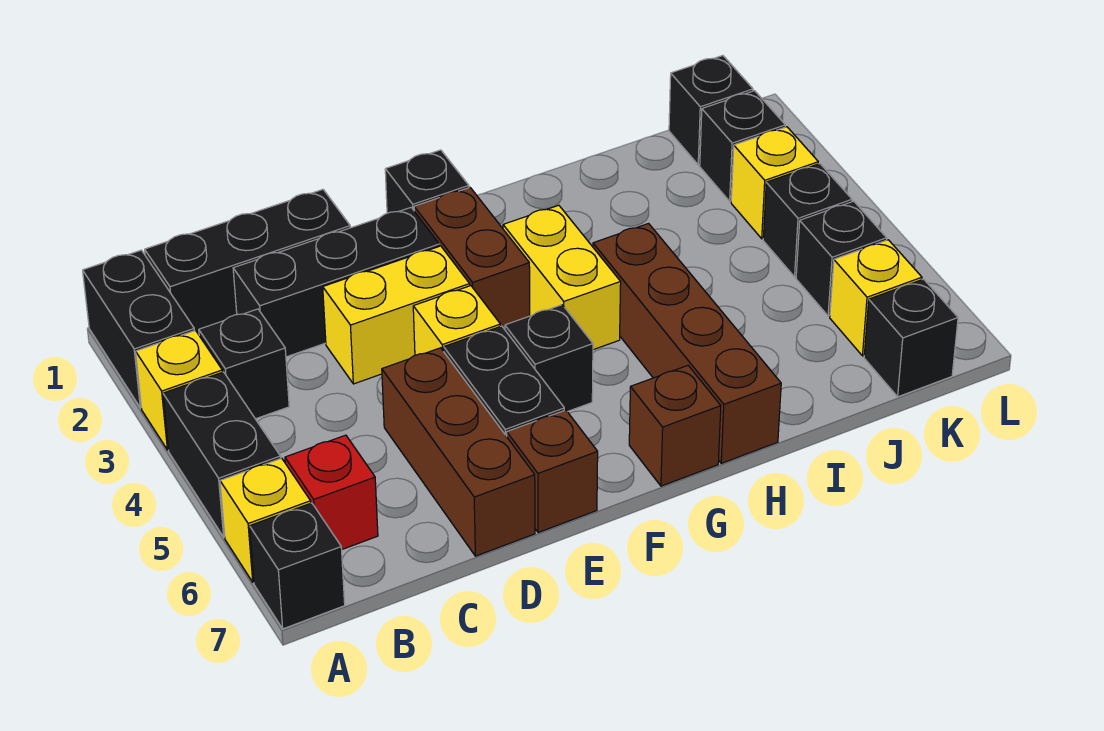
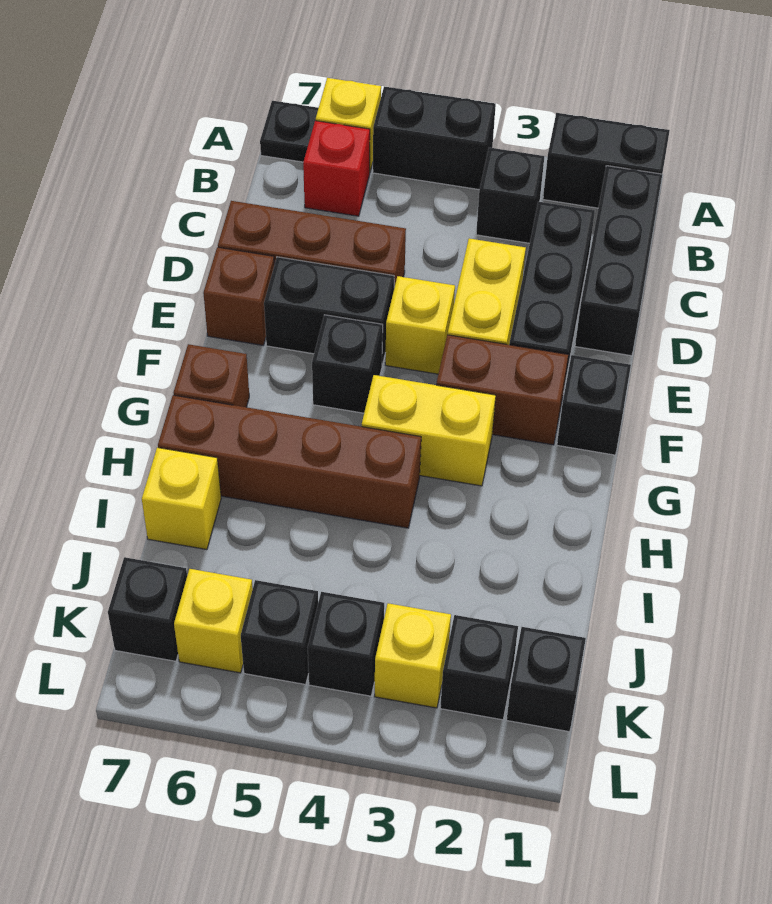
yellow 1x1 brick [136,331,222,450] -> yellow 1x1 brick moved to [142,447,221,550]
black 1x1 brick [250,503,345,629] -> black 1x1 plate [260,101,318,162]

